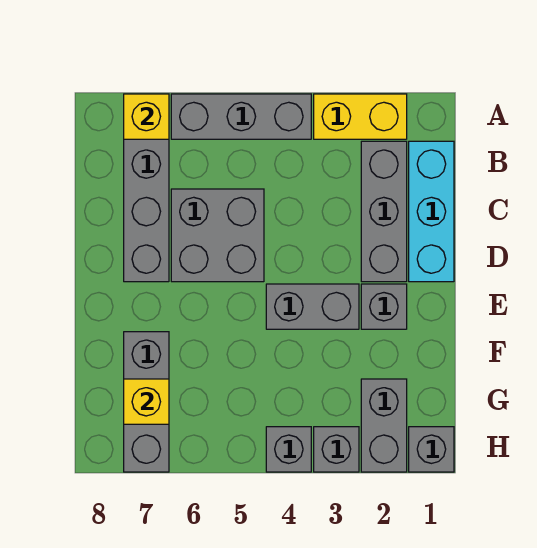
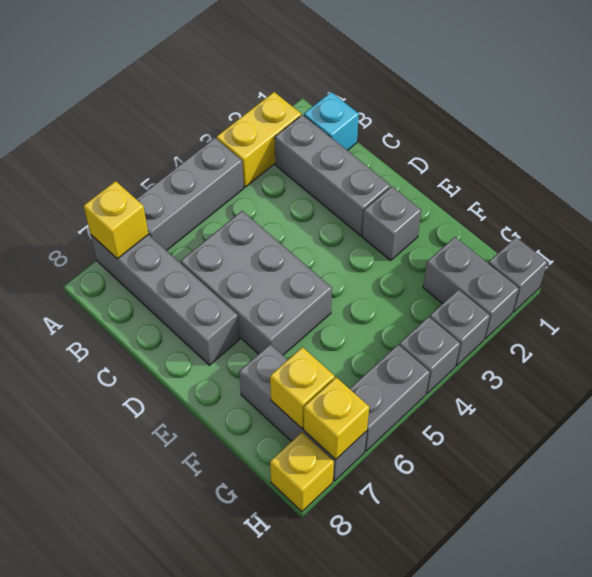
cyan 1x3 brick [409,141,454,282] -> cyan 1x1 brick [304,92,359,150]
grey 2x2 brick [171,189,264,282] -> grey 2x3 brick [181,211,332,355]
grey 1x2 brick [266,284,359,329] -> grey 1x2 brick moved to [350,345,430,451]
none -> yellow 1x1 brick [304,377,369,460]
none -> yellow 1x1 brick [270,432,334,512]

